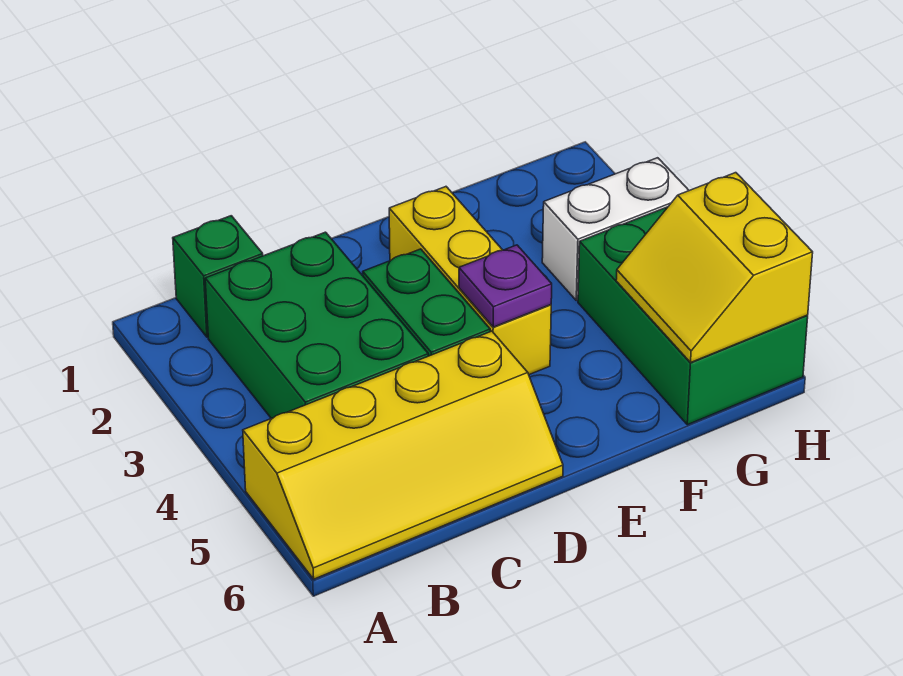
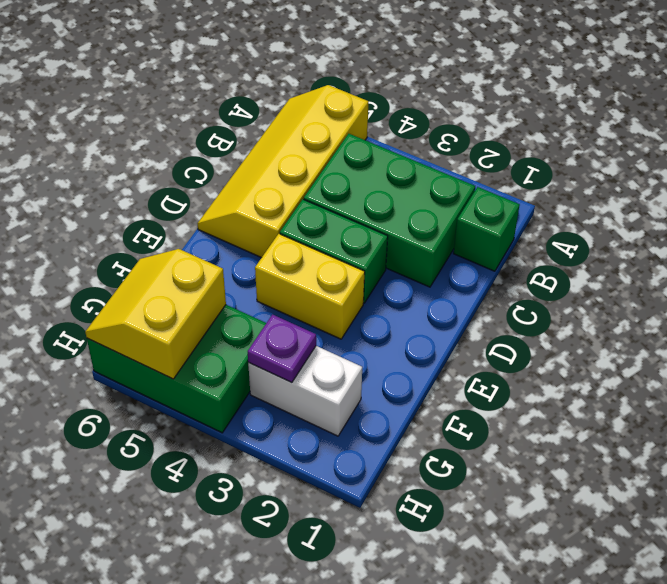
yellow 1x3 brick [389,187,551,375] -> yellow 1x2 brick [255,234,365,339]
purple 1x1 plate [459,245,552,327] -> purple 1x1 plate moved to [248,315,316,383]
white 1x2 brick [542,158,689,300] -> white 1x2 brick turned to [248,346,362,436]
yellow 2x2 slope [616,173,813,362] -> yellow 2x2 slope turned to [85,249,226,379]

